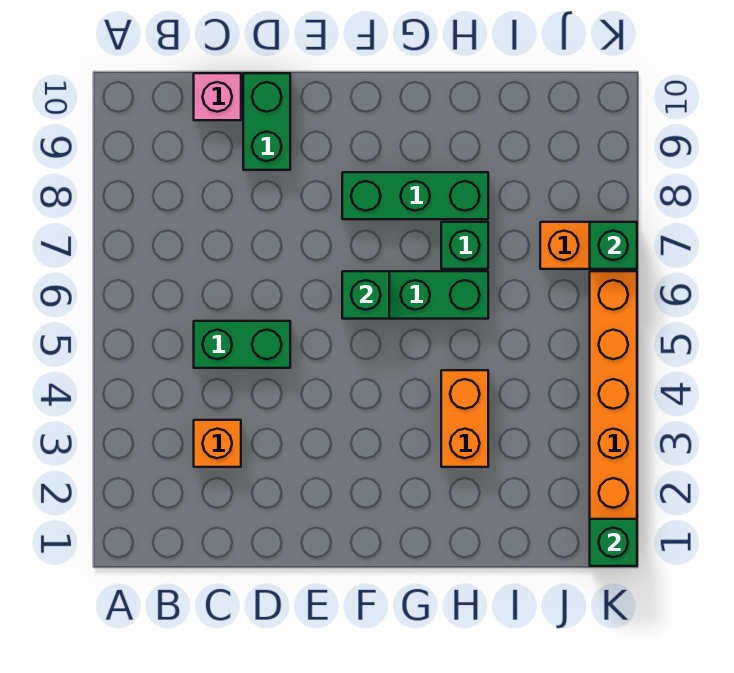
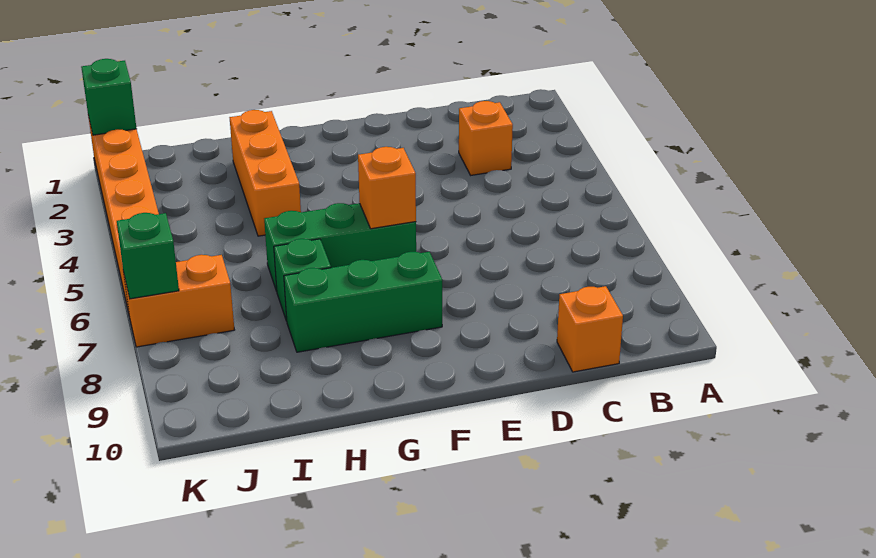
green 1x2 brick [194,321,290,368] -> none
pink 1x1 brick [194,73,241,120] -> orange 1x1 brick [557,286,623,372]
green 1x2 brick [243,73,290,170] -> none
green 1x1 brick [342,271,389,319] -> orange 1x1 brick [358,147,416,229]
orange 1x2 brick [441,370,488,467] -> orange 1x3 brick [230,110,301,236]

